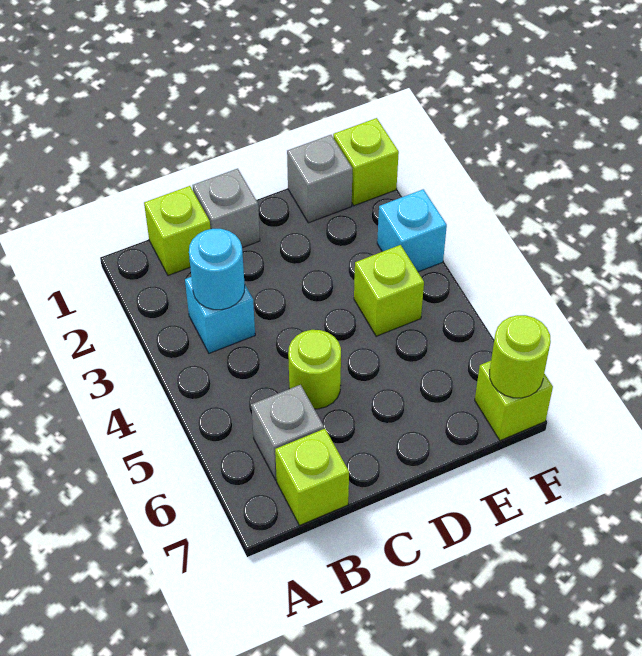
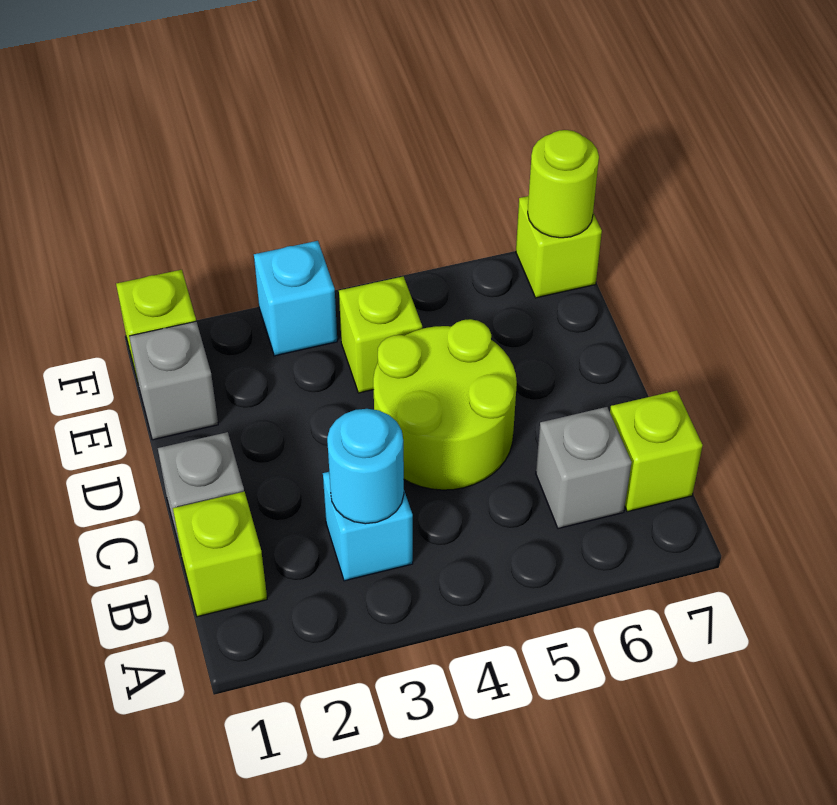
lime 1x1 round brick [288,330,341,409] -> lime 2x2 round brick [373,319,517,490]

